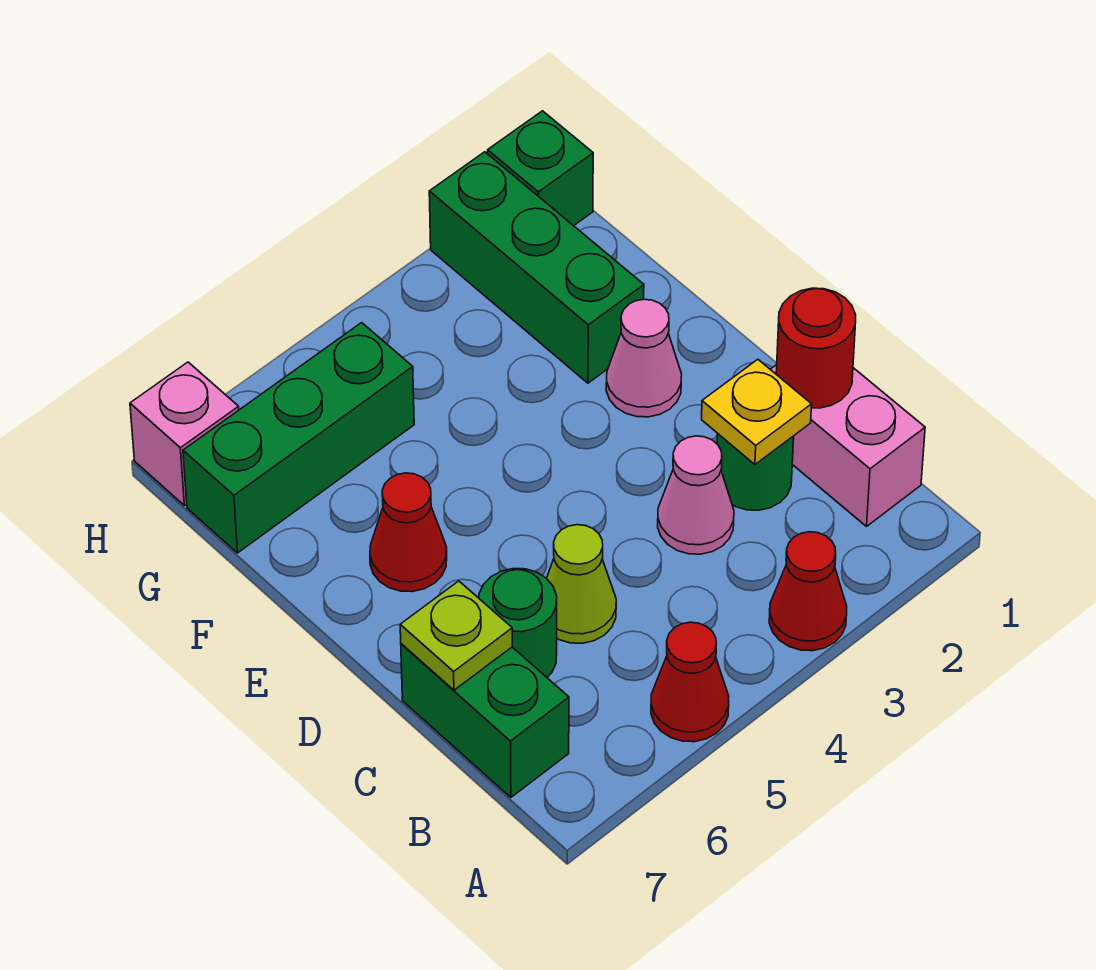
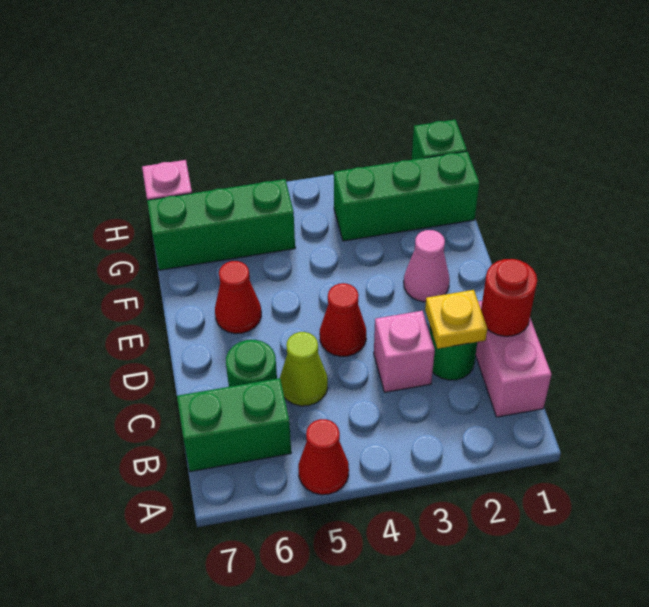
red 1x1 cone [769,532,847,651] -> red 1x1 cone moved to [320,283,366,356]
green 1x2 brick [401,644,569,797] -> green 1x2 brick turned to [177,378,291,472]
pink 1x1 cone [658,436,734,554] -> pink 1x1 brick [374,311,435,392]
lime 1x1 plate [400,581,512,690] -> none
green 1x3 brick [429,152,644,383] -> green 1x3 brick turned to [334,151,479,241]

